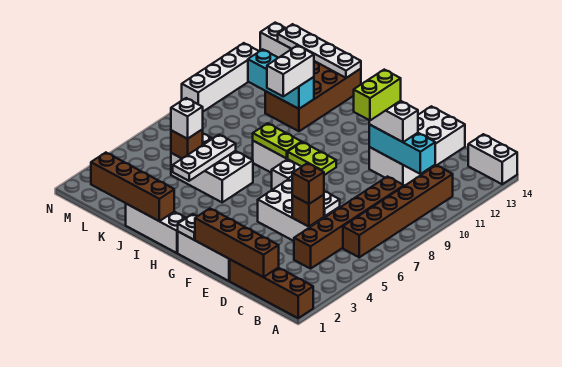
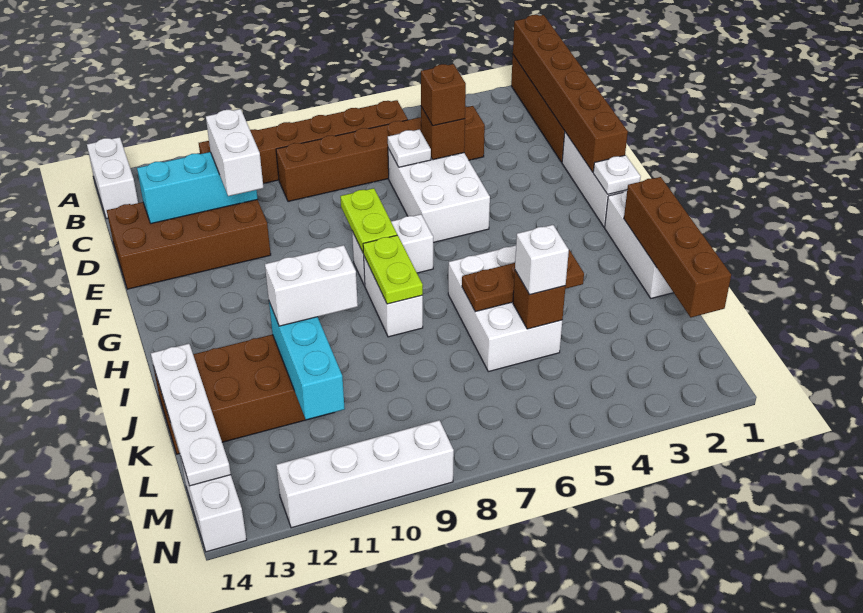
brown 1x4 brick [195,209,279,277] -> brown 1x6 brick [513,15,628,172]
cyan 1x3 brick [369,124,435,174] -> cyan 1x3 brick turned to [137,152,258,224]
white 2x4 brick [369,106,465,186] -> brown 2x4 brick [107,199,271,289]
lime 1x2 brick [354,70,401,121] -> none
white 1x3 plate [173,135,236,181] -> brown 1x3 plate [462,250,584,312]

